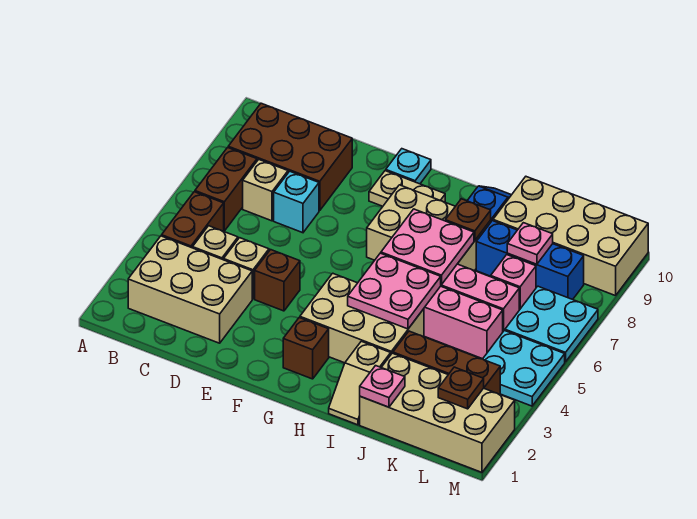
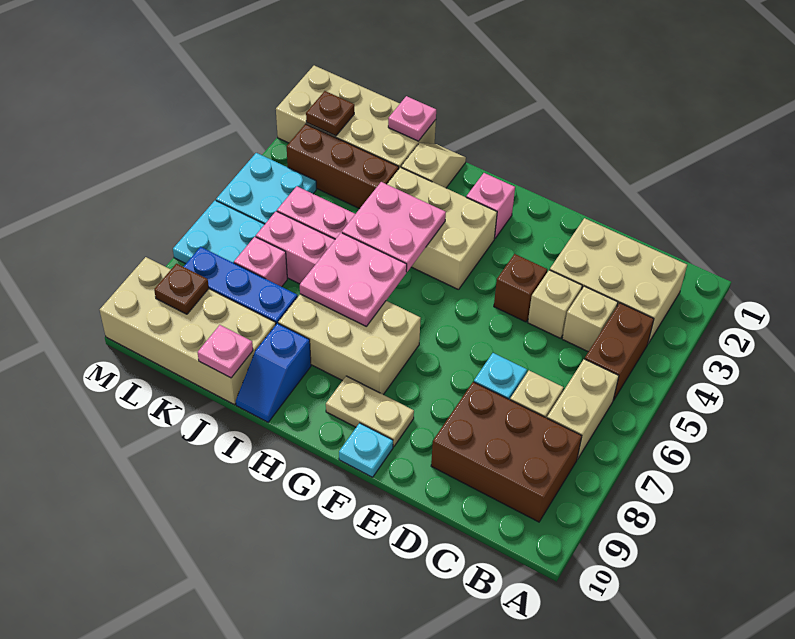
brown 1x2 brick [195,148,257,231] -> tan 1x2 brick [547,359,619,459]
brown 1x1 brick [283,318,329,379] -> pink 1x1 brick [466,173,515,239]
brown 1x1 plate [445,199,491,241] -> brown 1x1 plate moved to [154,264,209,314]
pink 1x1 plate [507,223,553,264] -> pink 1x1 plate moved to [197,325,253,378]

